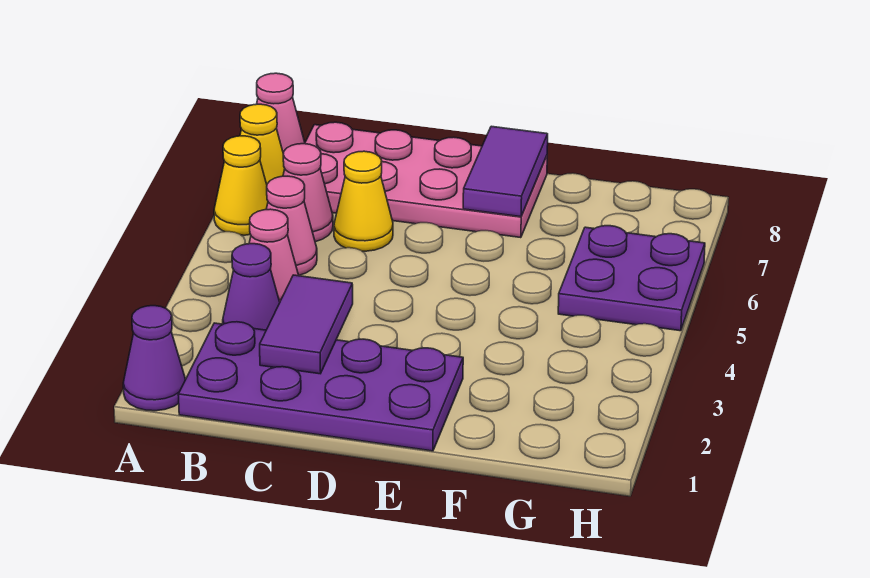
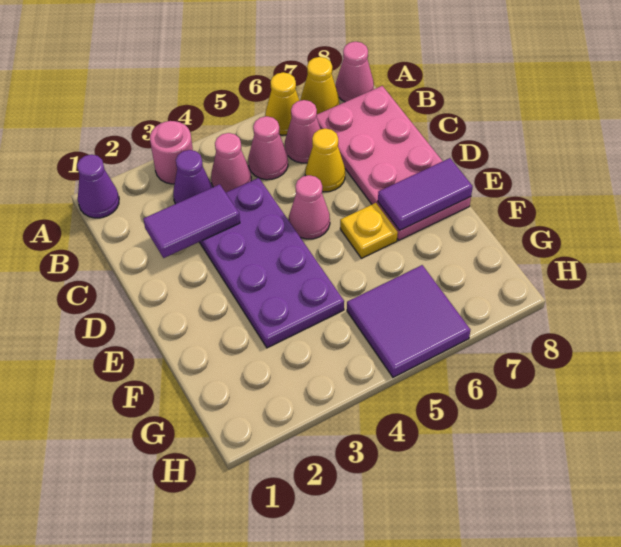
none -> pink 1x1 round brick [150,121,193,184]
purple 2x4 plate [178,322,463,451] -> purple 2x4 plate moved to [200,178,344,348]
none -> pink 1x1 cone [289,175,330,239]
none -> yellow 1x1 plate [340,203,398,258]
purple 2x2 plate [558,226,705,331] -> purple 2x2 tile [347,265,471,377]

